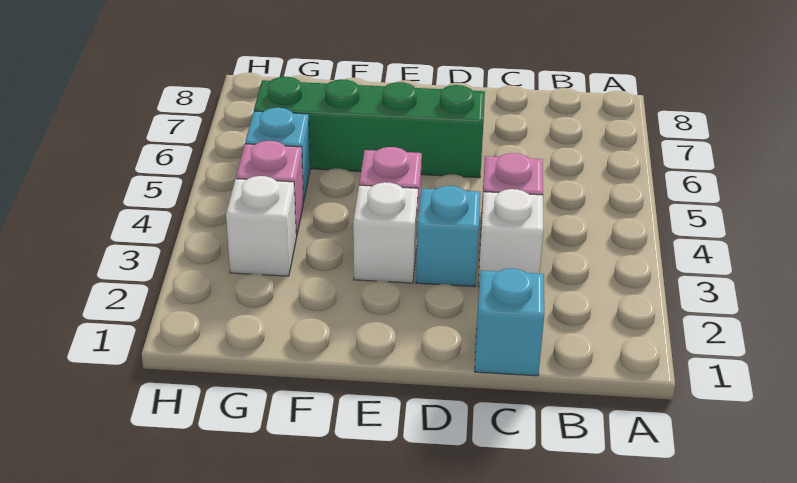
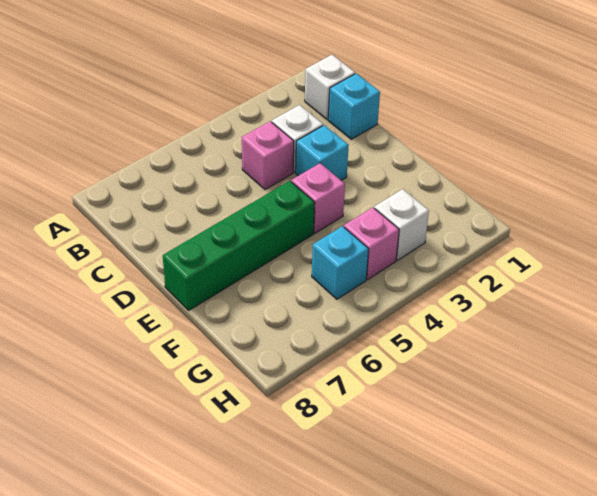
green 1x4 brick [254,77,485,178] -> green 1x4 brick turned to [163,181,315,310]
white 1x1 brick [353,182,418,283] -> white 1x1 brick moved to [305,55,355,120]

